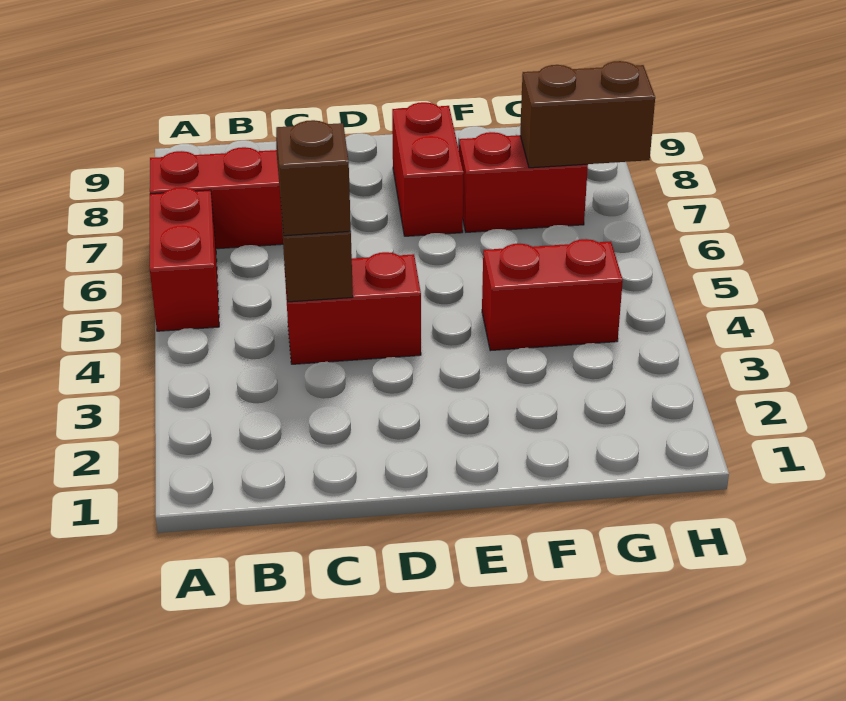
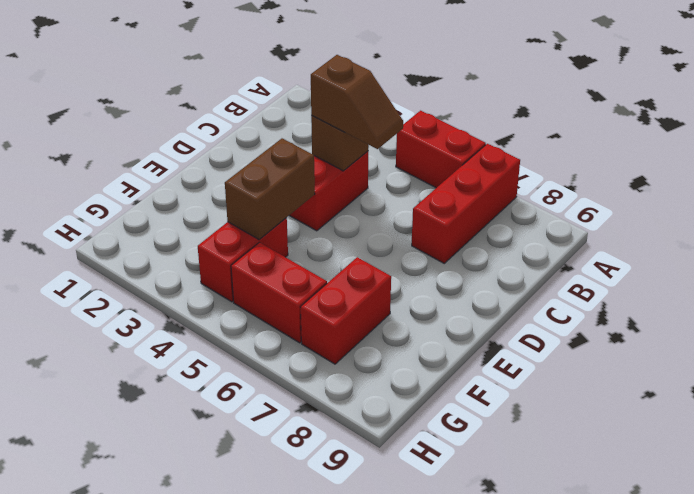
red 1x2 brick [392,102,463,236] -> red 1x2 brick moved to [231,242,327,343]
brown 1x2 brick [520,61,655,168] -> brown 1x2 brick moved to [225,138,315,240]

